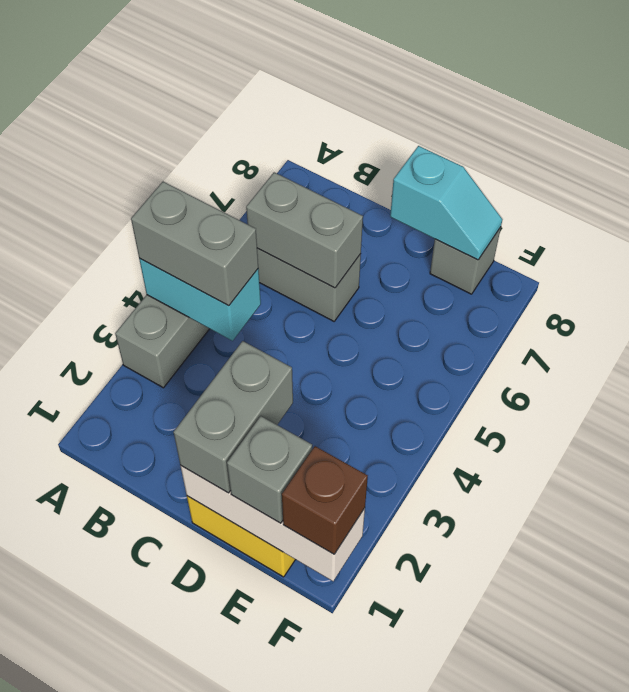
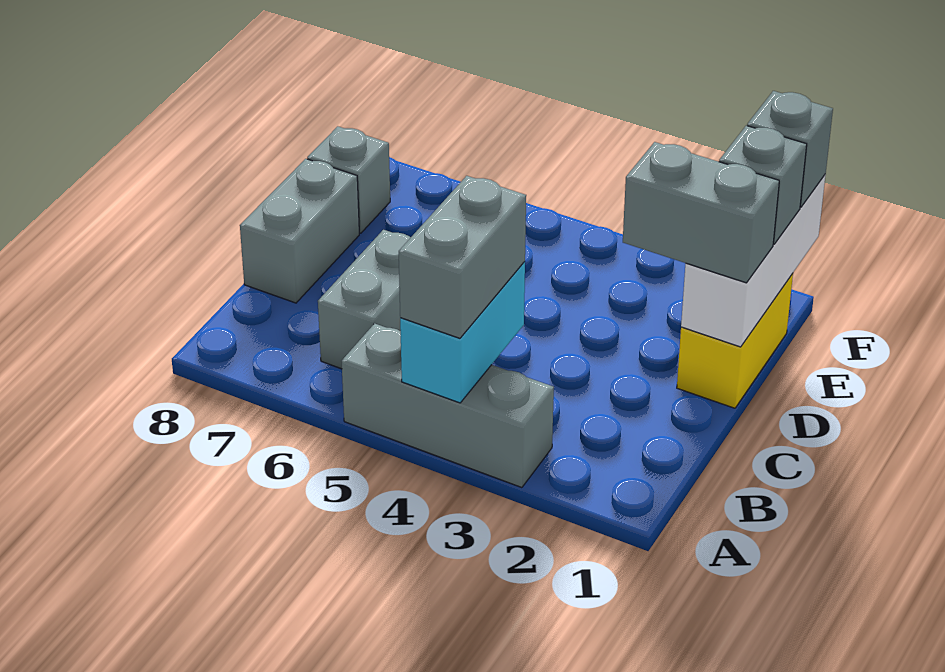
grey 1x2 brick [246,172,363,288] -> grey 1x2 brick moved to [240,159,359,303]
cyan 1x2 slope [390,146,502,260] -> none
brown 1x1 brick [282,446,368,554] -> grey 1x1 brick [747,91,833,207]

